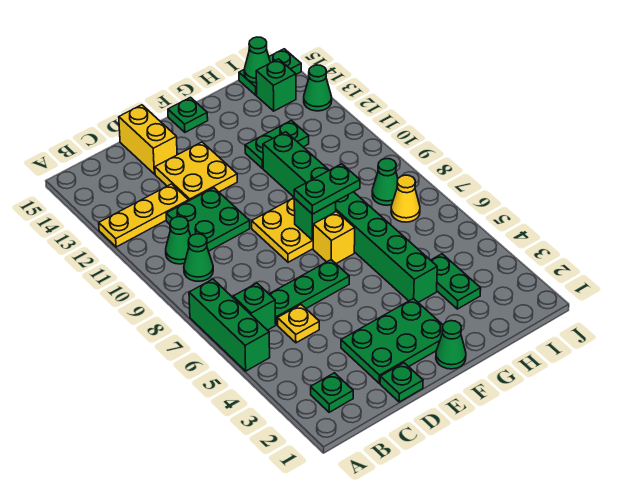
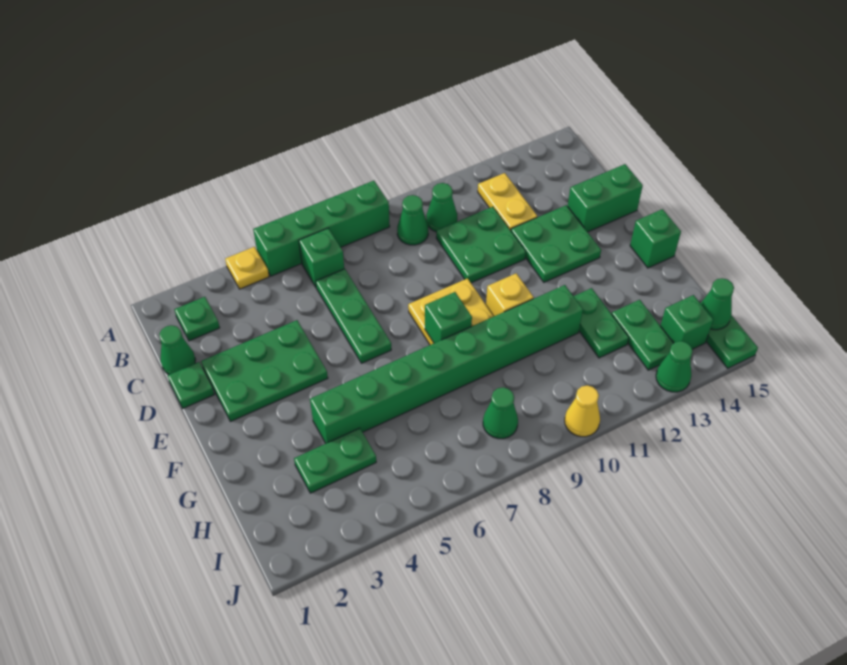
green 1x3 brick [189,279,270,371] -> green 1x4 brick [253,181,390,276]
yellow 1x3 plate [99,184,189,247] -> yellow 1x2 plate [478,173,537,230]
yellow 1x1 plate [278,305,319,343] -> yellow 1x1 plate moved to [225,247,269,289]
green 2x3 plate [341,298,443,383] -> green 2x3 plate turned to [201,320,328,422]
yellow 2x2 plate [155,142,237,201] -> green 2x2 plate [511,205,601,282]
yellow 1x2 brick [119,105,177,174] -> green 1x2 brick [568,164,643,232]
green 1x1 cone [436,321,466,369] -> green 1x1 cone moved to [159,325,196,375]
yellow 1x1 brick [313,212,355,264] -> yellow 1x1 brick moved to [486,273,534,316]
green 1x2 plate [294,164,360,214] -> green 1x2 plate moved to [612,300,674,370]
green 1x1 plate [168,97,208,132] -> green 1x1 brick [630,209,681,268]
yellow 1x1 cone [391,175,420,222] -> yellow 1x1 cone moved to [565,385,600,437]

